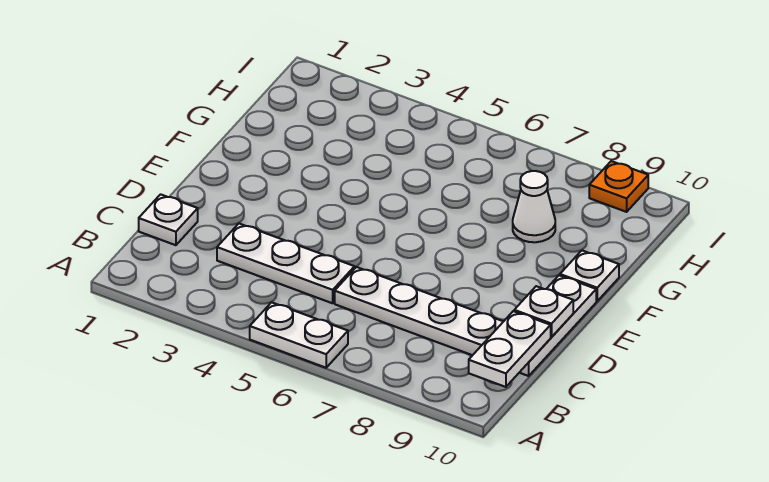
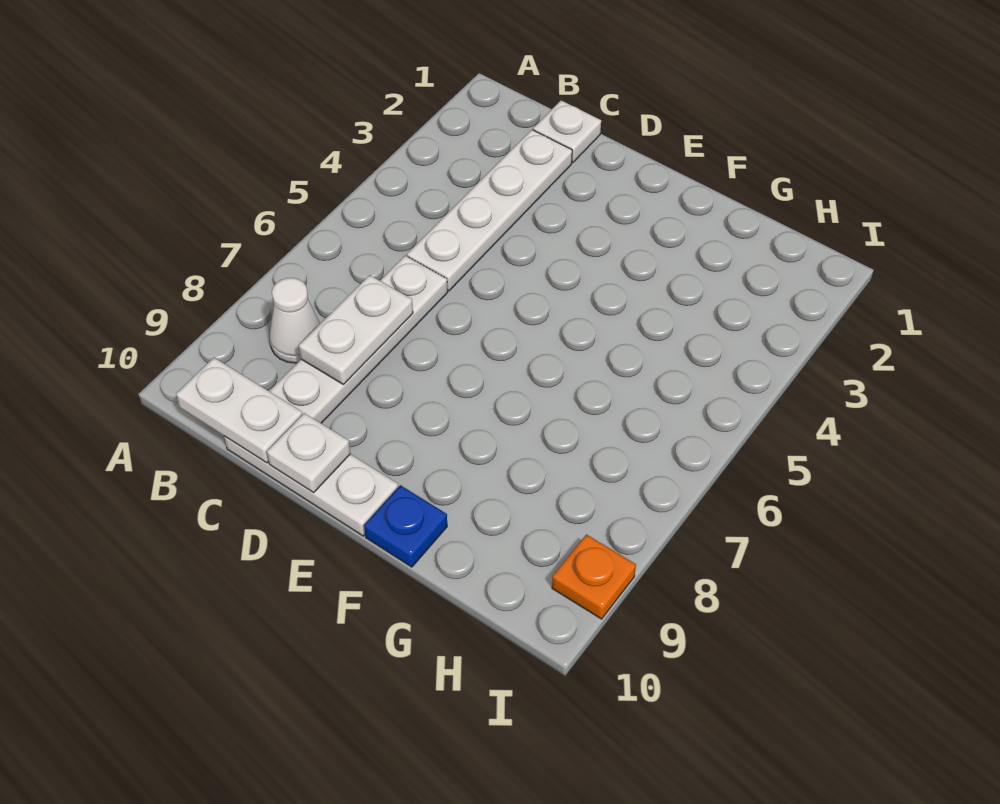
white 1x2 plate [250,302,348,368] -> white 1x2 plate moved to [299,275,413,384]
white 1x3 plate [217,224,355,303] -> white 1x4 plate [407,130,572,291]
white 1x1 plate [560,251,619,301] -> blue 1x1 plate [364,485,447,567]
white 1x1 cone [513,171,555,242] -> white 1x1 cone moved to [270,278,320,363]

